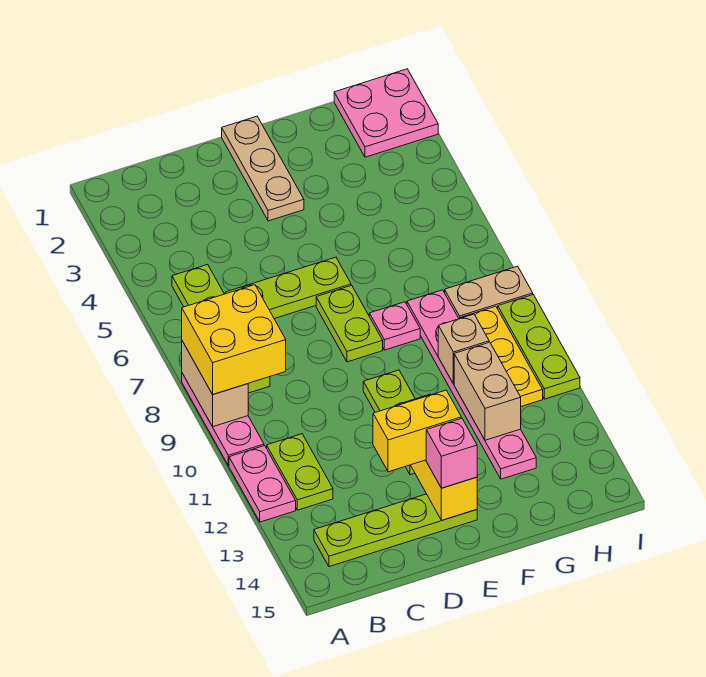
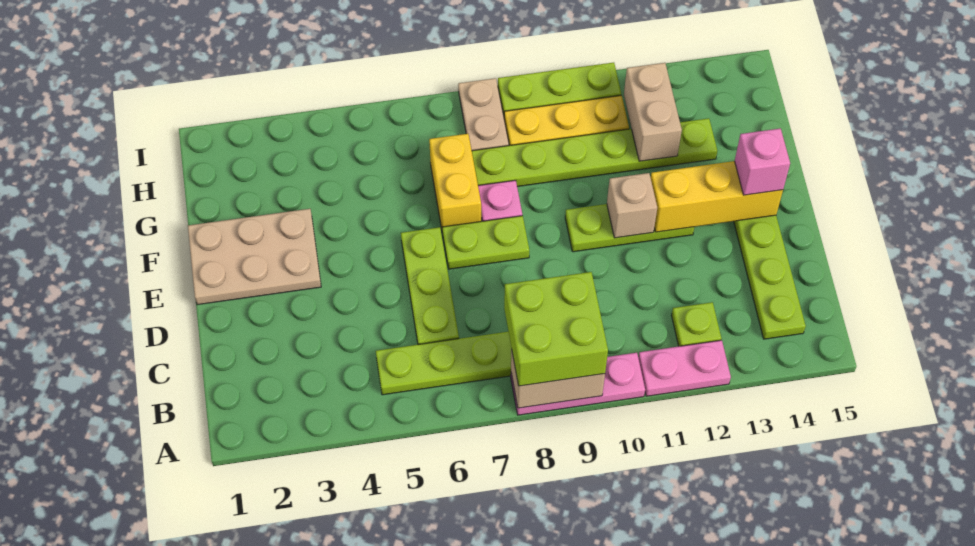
yellow 2x2 brick [182,285,286,394] -> lime 2x2 brick [504,272,608,386]
lime 1x2 plate [267,434,333,510] -> lime 1x1 plate [672,302,721,346]
yellow 1x2 brick [373,390,461,472] -> yellow 1x2 brick moved to [429,134,481,229]
tan 1x3 plate [222,116,304,221] -> tan 2x3 plate [188,209,321,305]
pink 1x6 plate [407,290,536,479] -> lime 1x6 plate [472,118,717,186]
tan 1x1 brick [438,314,489,384] -> tan 1x1 brick moved to [607,173,657,238]
tan 1x2 brick [454,342,521,440] -> tan 1x2 brick turned to [624,63,682,161]
pink 2x2 plate [334,69,438,157] -> none

